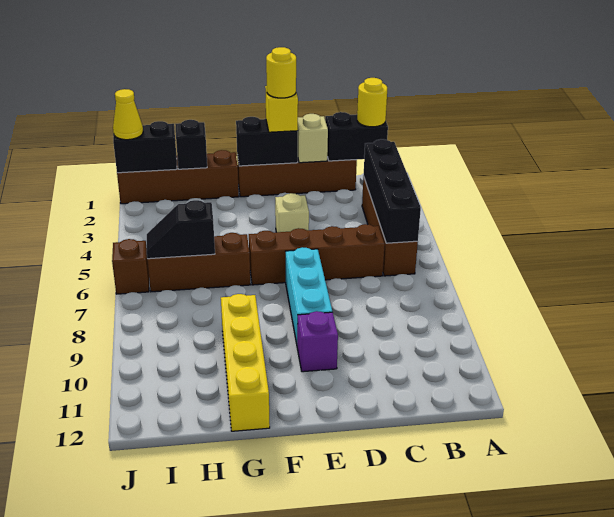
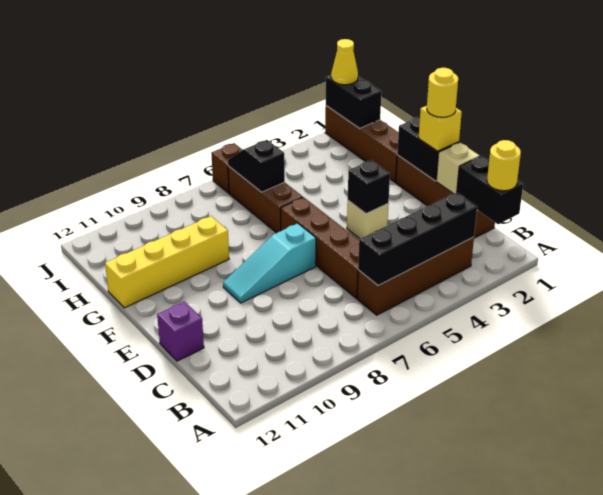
cyan 1x3 brick [286,247,332,344] -> cyan 1x3 slope [223,223,316,303]
purple 1x1 brick [297,311,338,372] -> purple 1x1 brick moved to [157,301,204,361]
black 1x1 brick [175,120,207,169] -> black 1x1 brick moved to [348,160,390,214]

